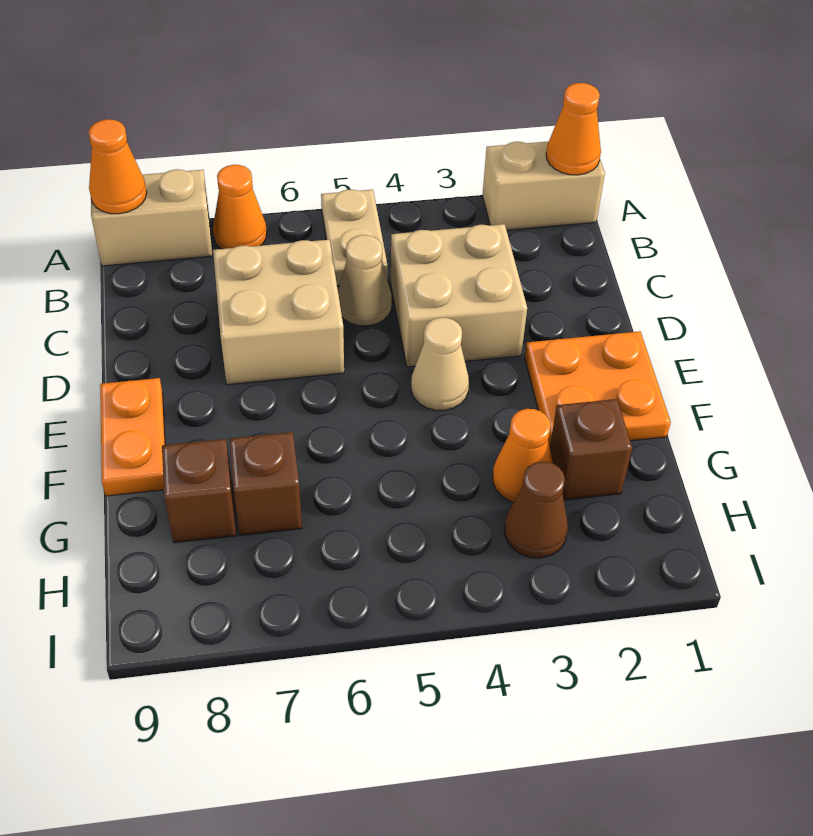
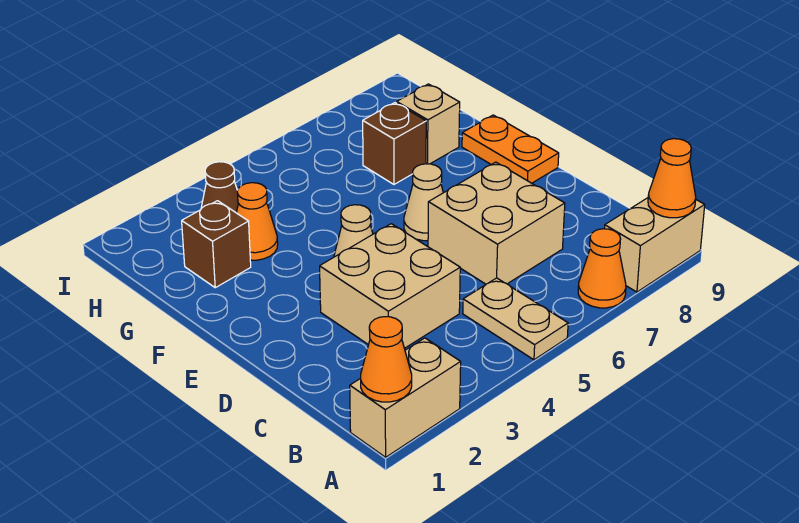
tan 1x1 cone [338,235,392,326] -> tan 1x1 cone moved to [404,164,443,241]
orange 2x2 plate [525,331,671,445] -> none
brown 1x1 brick [162,439,236,543] -> tan 1x1 brick [397,84,460,164]

